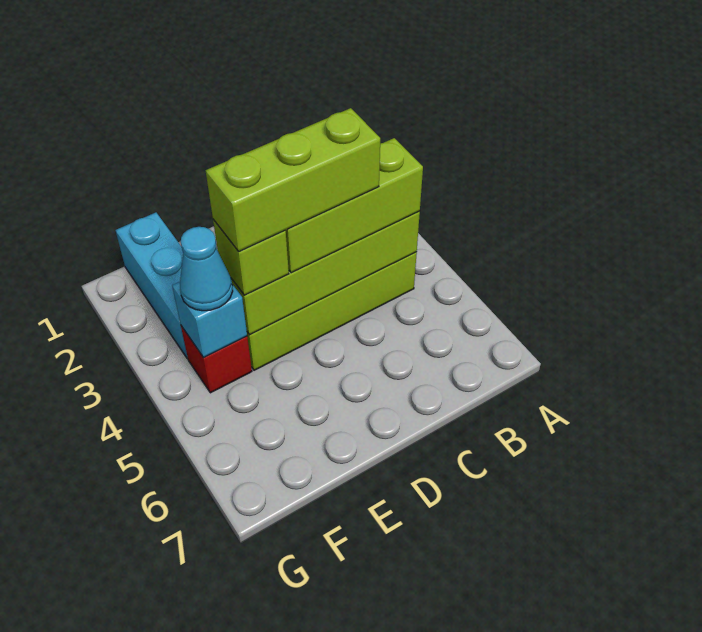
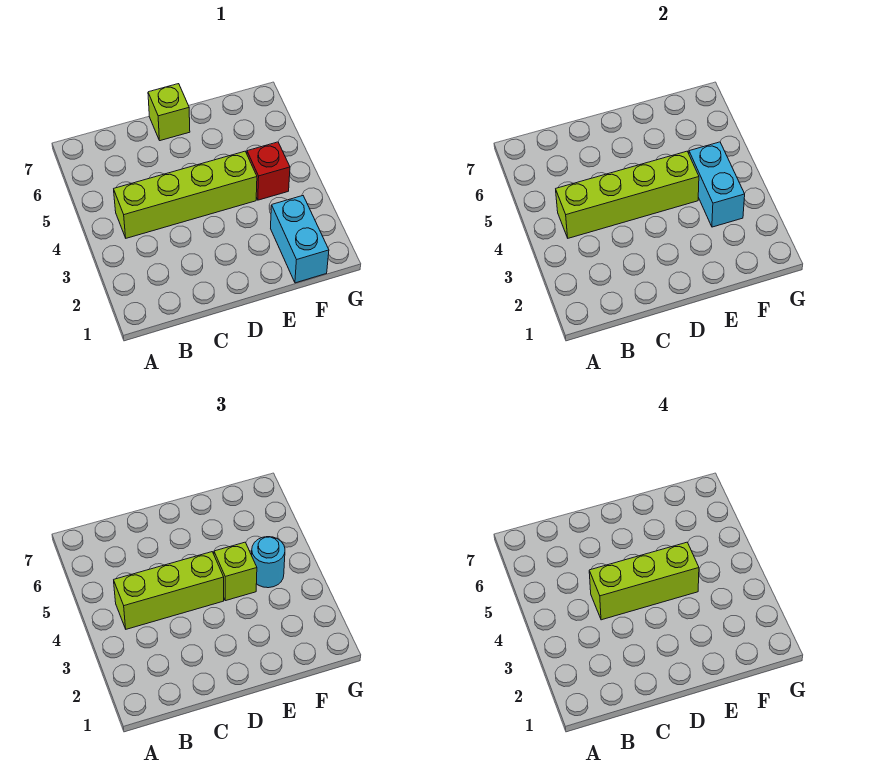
none -> lime 1x1 brick [148,84,190,141]
cyan 1x3 brick [116,212,188,359] -> cyan 1x2 brick [271,196,329,283]
cyan 1x1 brick [172,282,247,358] -> cyan 1x2 brick [689,142,745,227]
cyan 1x1 cone [180,227,233,311] -> cyan 1x1 round brick [252,537,285,588]

